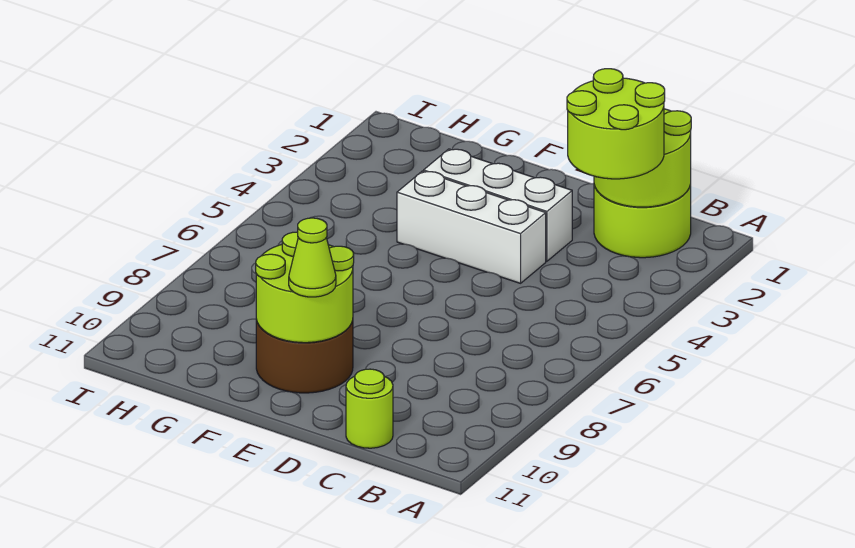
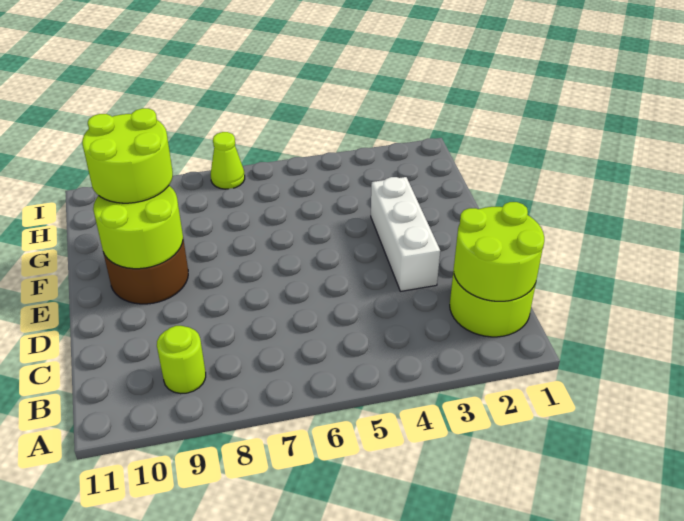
lime 2x2 round brick [567,69,665,179] -> lime 2x2 round brick moved to [82,108,173,203]
lime 1x1 round brick [346,369,393,448] -> lime 1x1 round brick moved to [157,326,206,394]
white 1x3 brick [397,171,546,283] -> none
lime 1x1 cone [289,218,336,297] -> lime 1x1 cone moved to [211,132,245,189]

